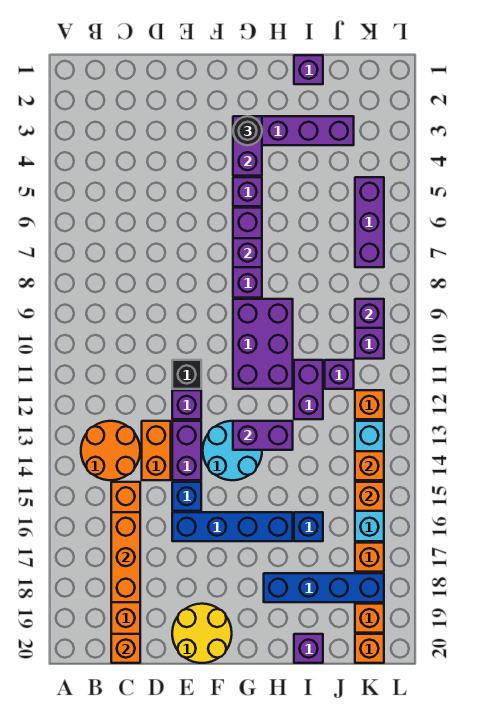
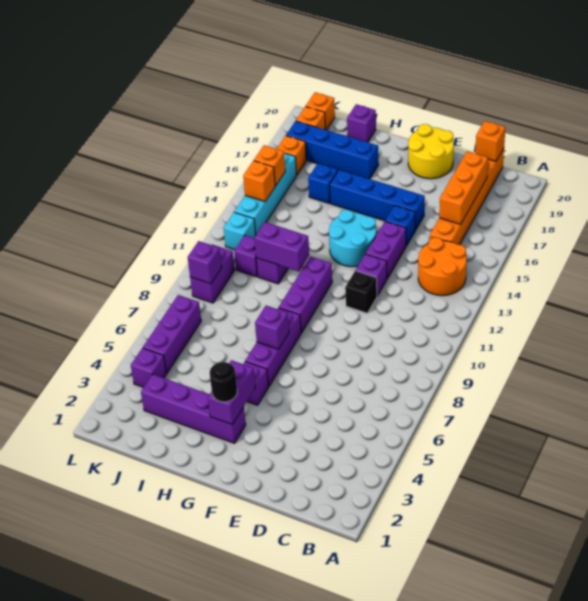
orange 1x2 brick [142,421,171,480] -> none
purple 2x3 brick [233,299,293,389] -> purple 1x3 brick [279,256,332,333]
purple 1x2 brick [233,421,293,450] -> purple 1x2 brick moved to [254,222,309,271]
purple 1x1 brick [294,55,323,84] -> purple 1x1 brick moved to [131,348,166,388]
orange 1x1 brick [355,390,384,419] -> cyan 1x1 brick [224,212,256,250]

